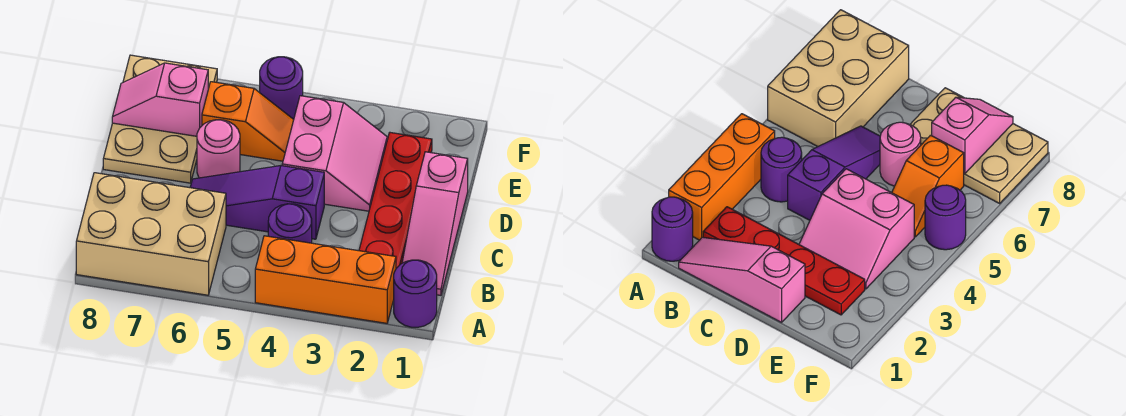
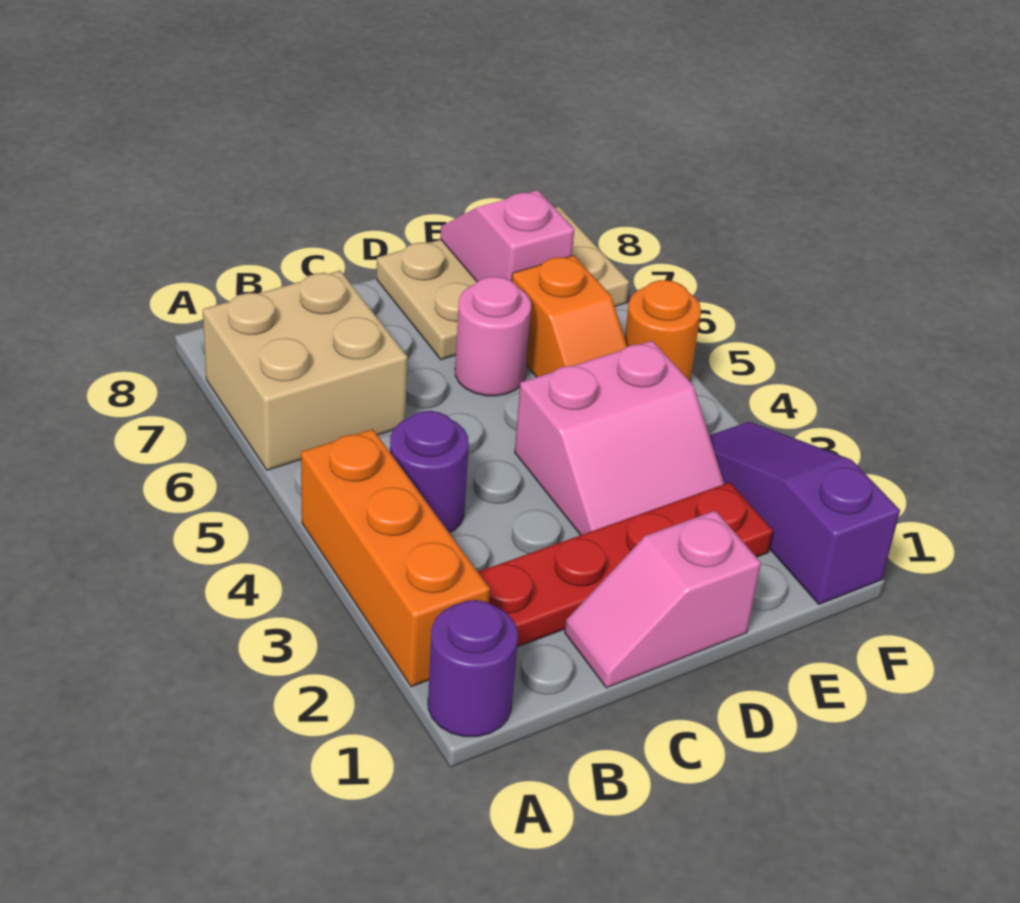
tan 2x3 brick [76,173,226,295] -> tan 2x2 brick [203,271,407,470]
pink 1x3 slope [402,152,468,295] -> pink 1x2 slope [565,511,761,688]
purple 1x3 slope [190,166,324,239] -> purple 1x3 slope moved to [709,422,900,604]
purple 1x1 round brick [260,57,303,119] -> orange 1x1 round brick [625,280,701,381]

